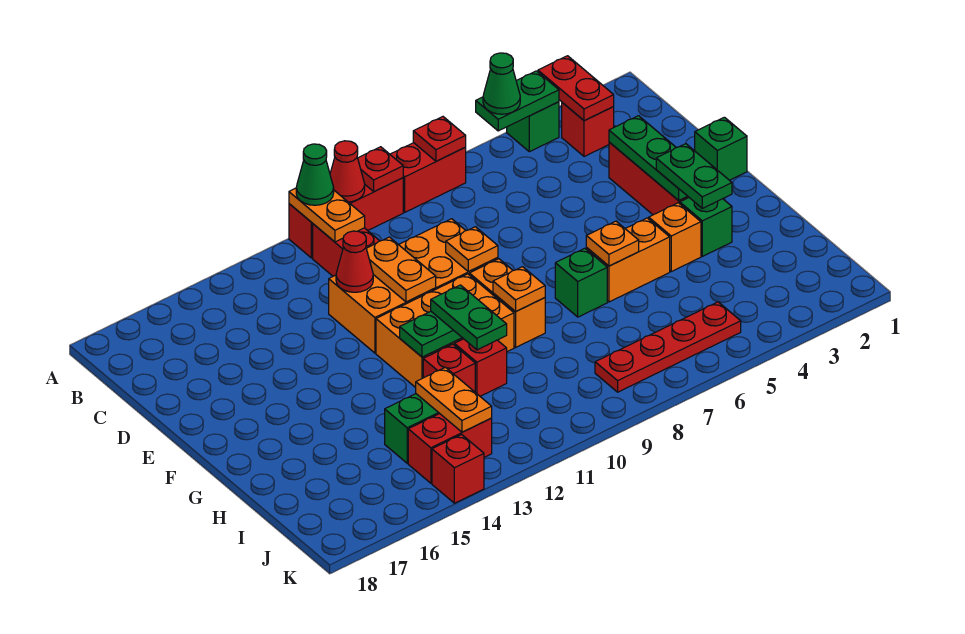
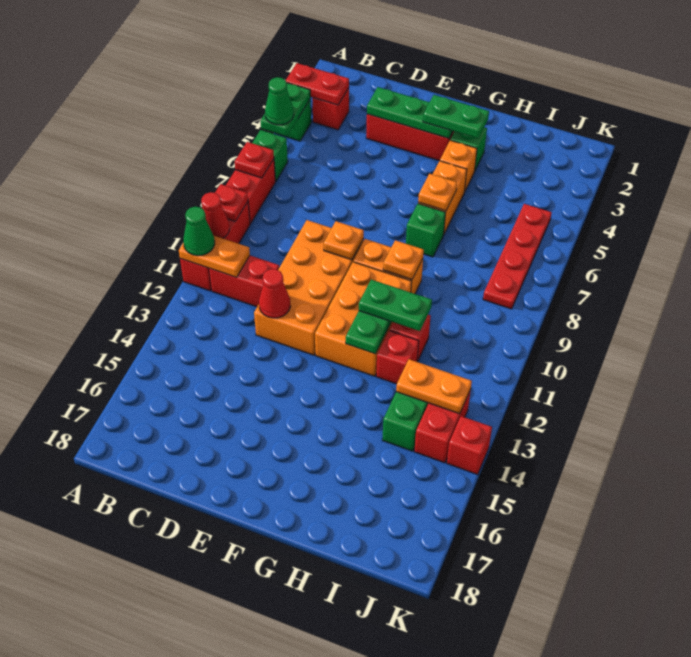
orange 1x2 plate [366,237,436,302] -> none
green 1x1 brick [695,117,747,180] -> green 1x1 brick moved to [252,130,288,181]

